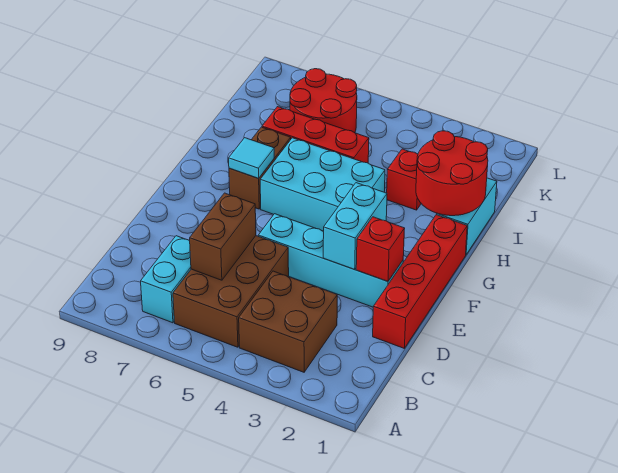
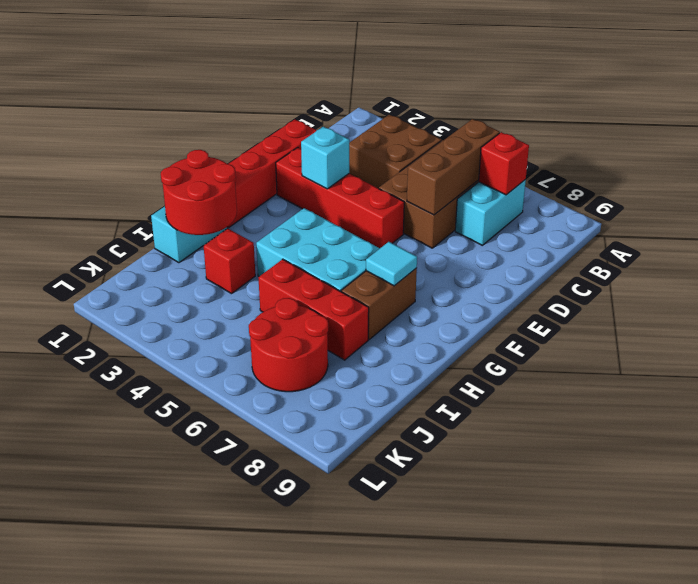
brown 1x2 brick [190,193,256,280] -> brown 1x3 brick [407,119,500,215]
cyan 1x4 brick [258,214,403,307] -> red 1x4 brick [276,148,404,248]
red 1x1 brick [356,217,405,281] -> red 1x1 brick moved to [479,132,529,195]
cyan 1x2 brick [323,183,387,269] -> cyan 1x1 brick [301,127,349,189]

